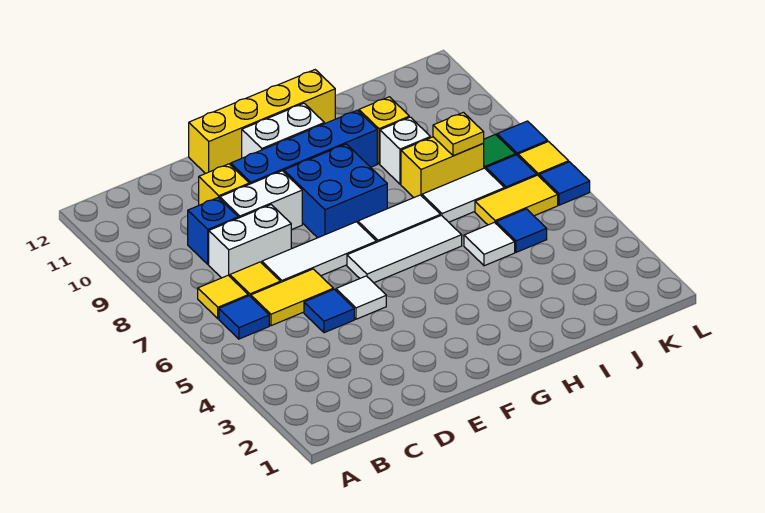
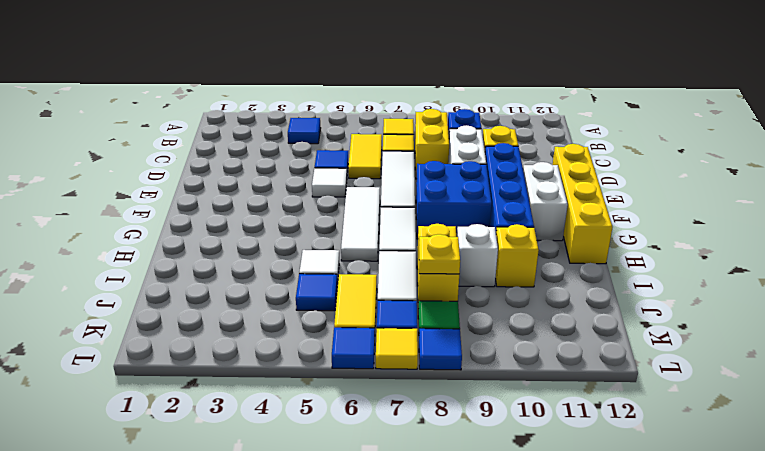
blue 1x1 tile [219,296,269,339] -> blue 1x1 tile moved to [288,118,321,144]
white 1x2 brick [209,205,291,278] -> yellow 1x2 brick [415,109,449,179]

